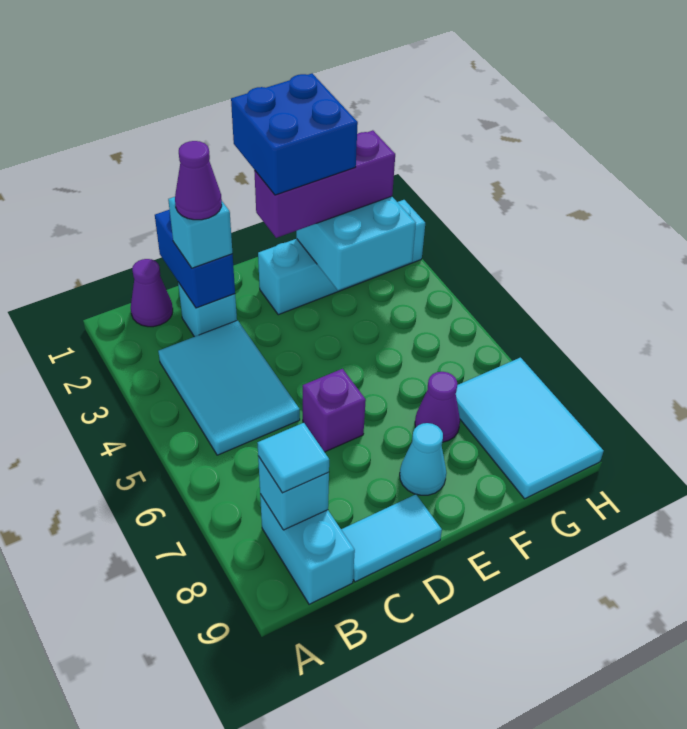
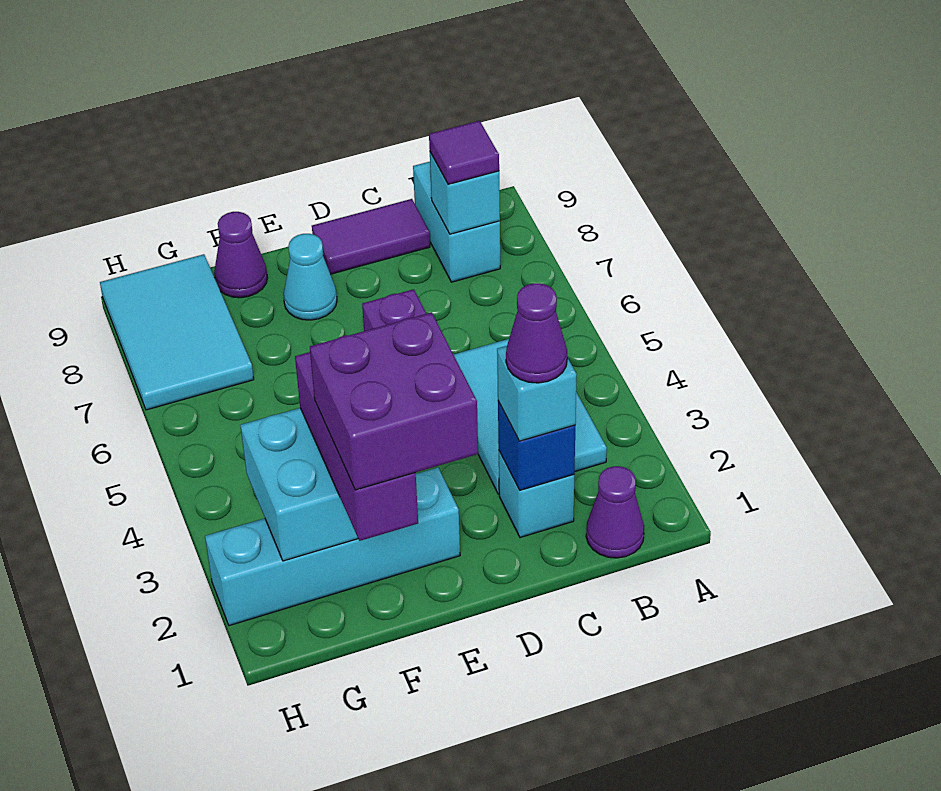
cyan 1x1 tile [258,423,329,493] -> purple 1x1 tile [429,121,499,184]
blue 1x2 brick [155,210,235,308] -> blue 1x1 brick [498,401,575,490]
cyan 1x2 tile [341,494,442,582] -> purple 1x2 tile [312,199,430,274]
blue 2x2 brick [231,74,358,195] -> purple 2x2 brick [310,312,478,490]
purple 1x3 brick [254,130,395,238] -> purple 1x3 brick turned to [295,352,418,541]
purple 1x1 cone [415,372,460,442] -> purple 1x1 cone moved to [214,212,268,298]

